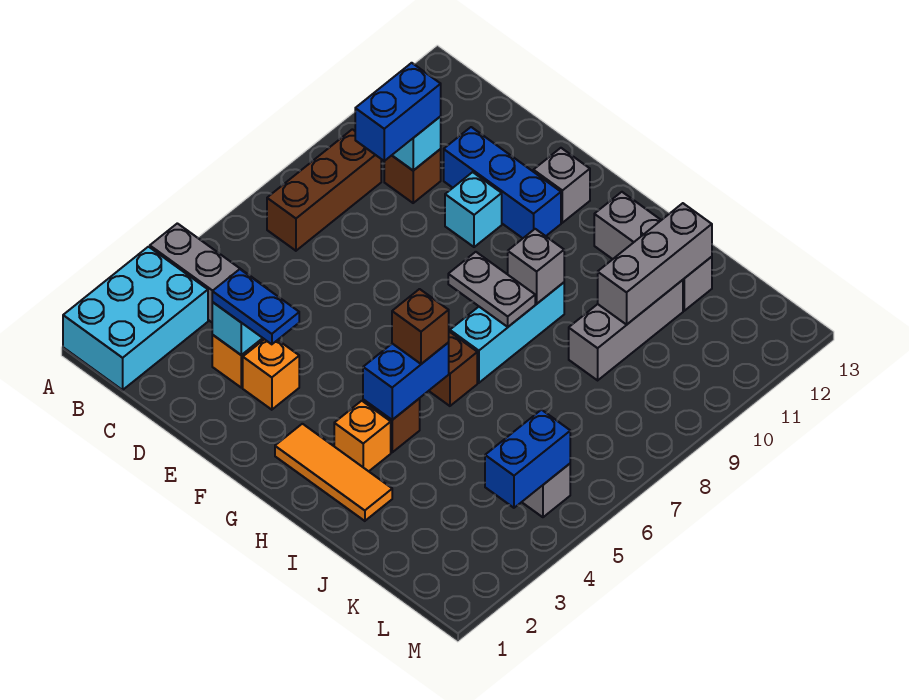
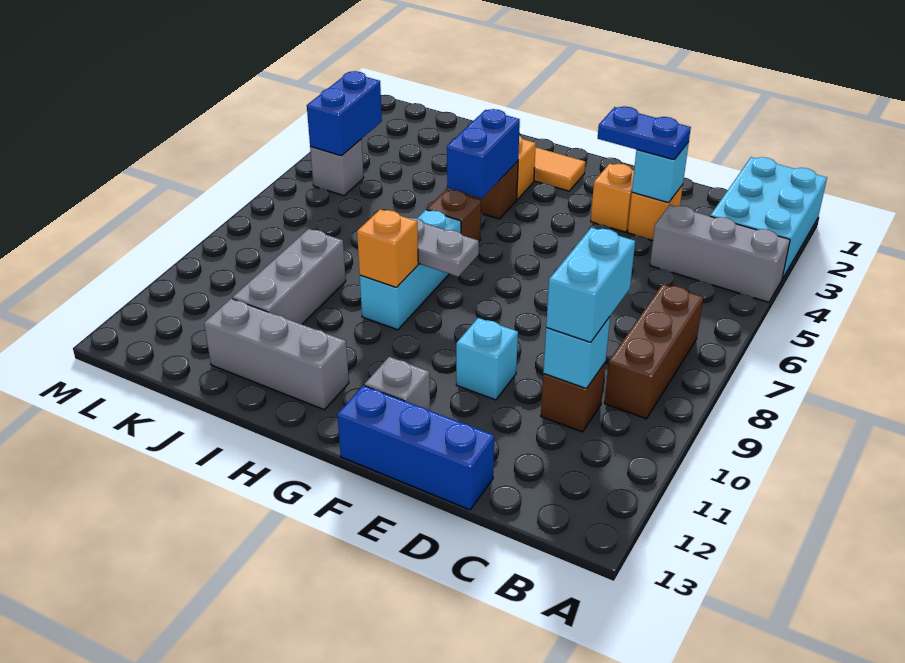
blue 1x2 brick [355,63,441,161] -> cyan 1x2 brick [546,227,635,342]
blue 1x3 brick [444,127,561,238] -> blue 1x3 brick moved to [337,385,494,510]
brown 1x1 brick [392,289,449,364] -> none
grey 1x1 brick [508,229,564,304] -> orange 1x1 brick [357,209,418,288]
grey 1x3 brick [598,203,712,325] -> none

